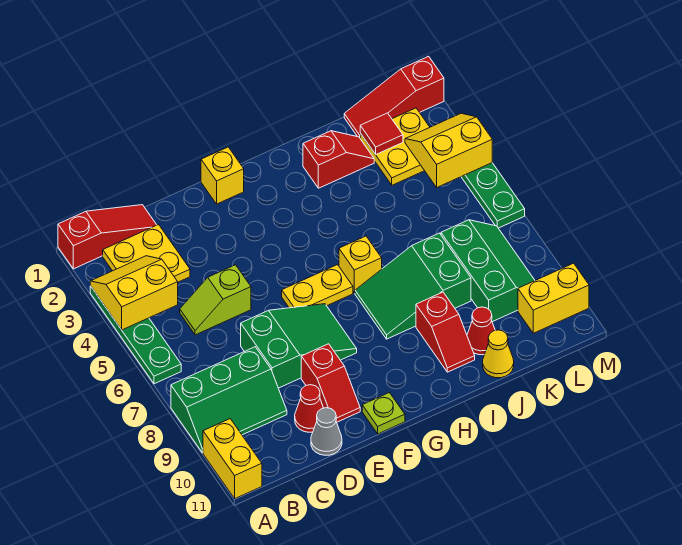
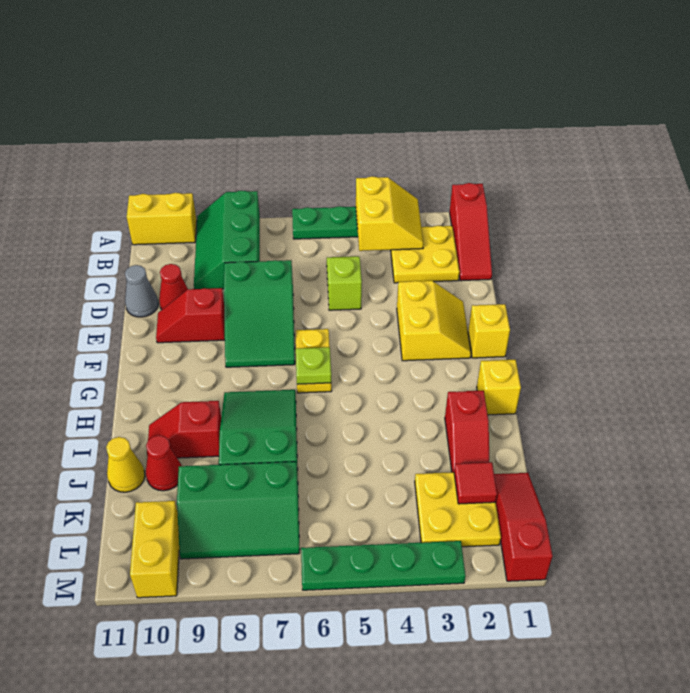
lime 1x1 plate [362,393,405,434] -> lime 1x1 plate moved to [296,347,331,384]
yellow 1x1 brick [339,236,382,293] -> yellow 1x1 brick moved to [477,360,521,415]
yellow 2x2 slope [405,113,492,187] -> yellow 2x2 slope moved to [397,281,471,361]

